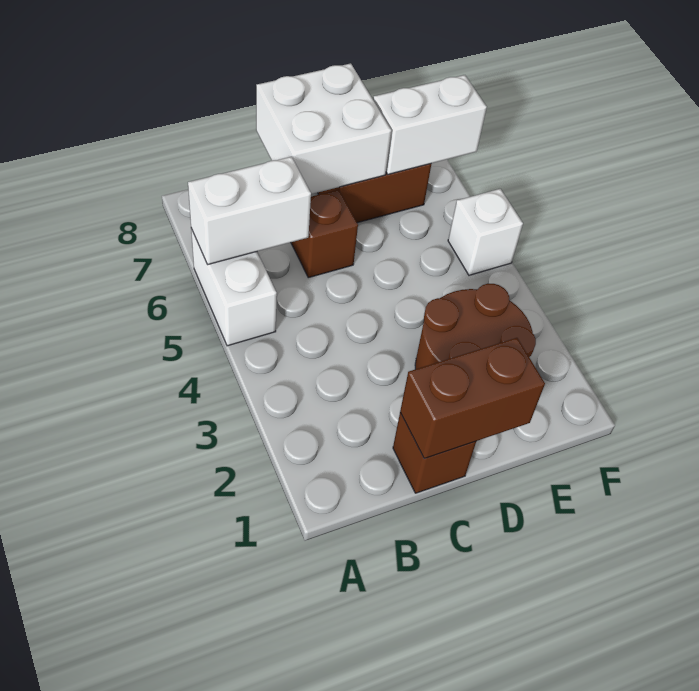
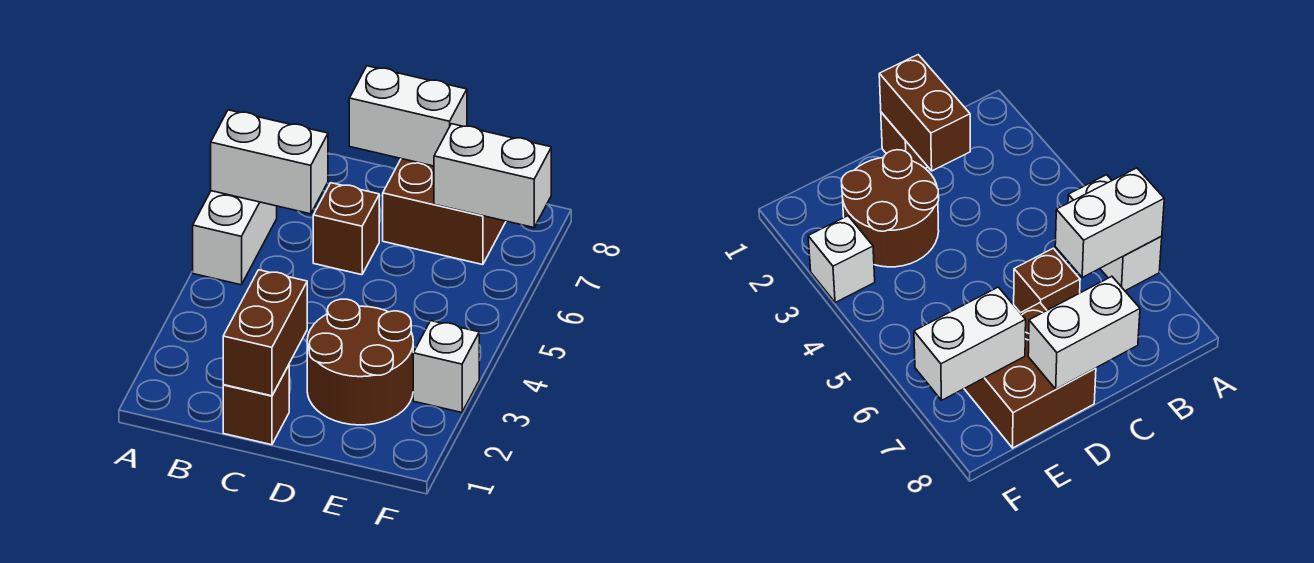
brown 1x2 brick [400,338,545,459] -> brown 1x2 brick turned to [223,270,307,396]
white 2x2 brick [256,63,391,194] -> white 1x2 brick [349,66,467,166]
white 1x1 brick [448,189,523,275] -> white 1x1 brick moved to [413,321,479,413]

